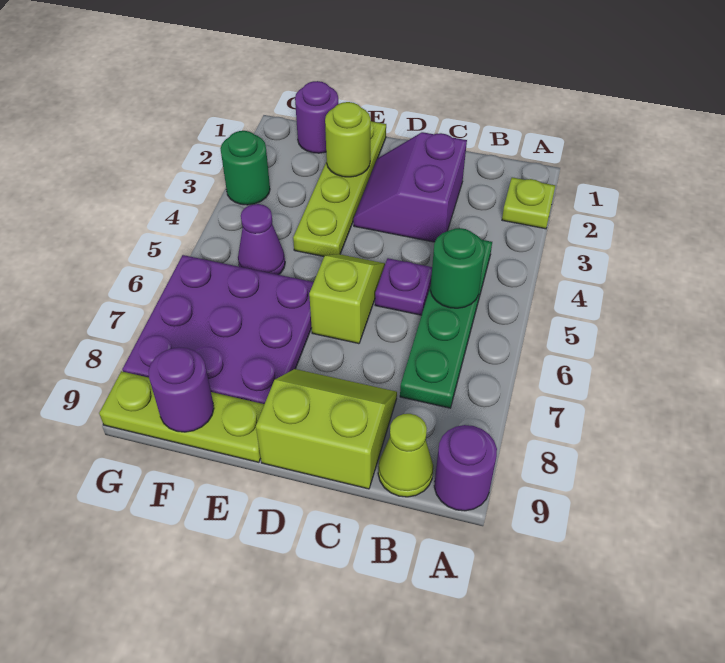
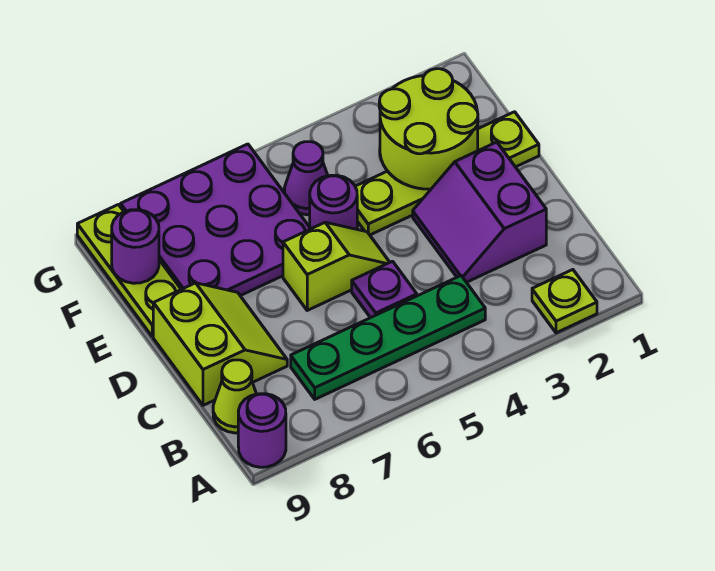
green 1x1 round brick [430,228,485,308] -> none
purple 2x2 slope [353,132,467,242] -> purple 2x2 slope turned to [413,142,546,282]
lime 1x1 round brick [325,102,371,177] -> lime 2x2 round brick [379,69,478,189]
purple 1x1 round brick [295,81,338,153] -> purple 1x1 round brick moved to [310,175,357,229]
green 1x1 round brick [220,131,270,205] -> none

